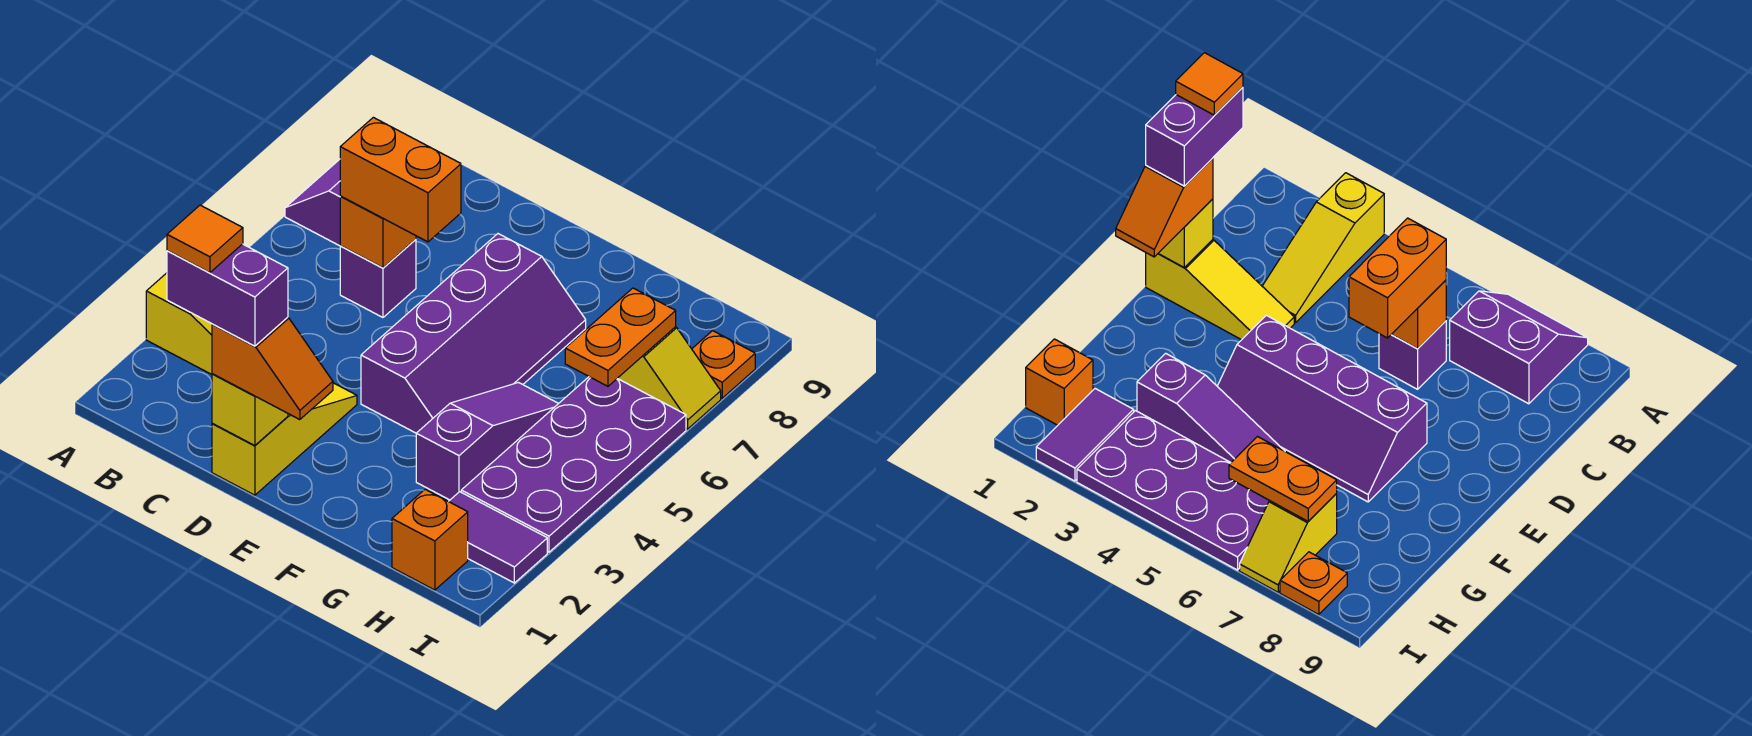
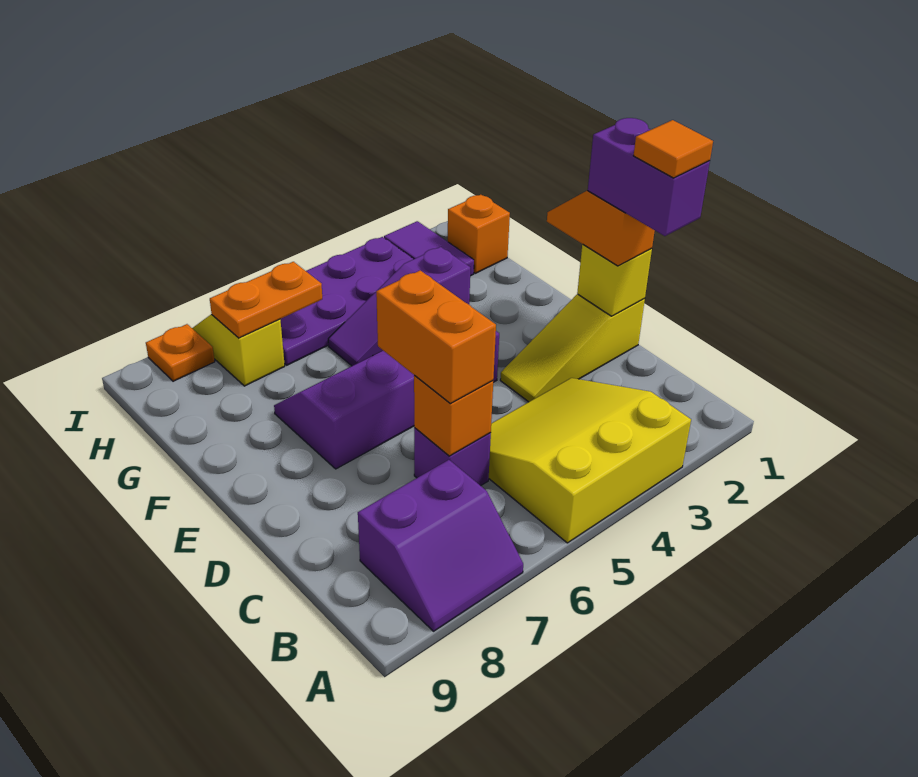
yellow 1x3 slope [146,273,212,374] -> yellow 3x3 slope [489,378,691,543]

